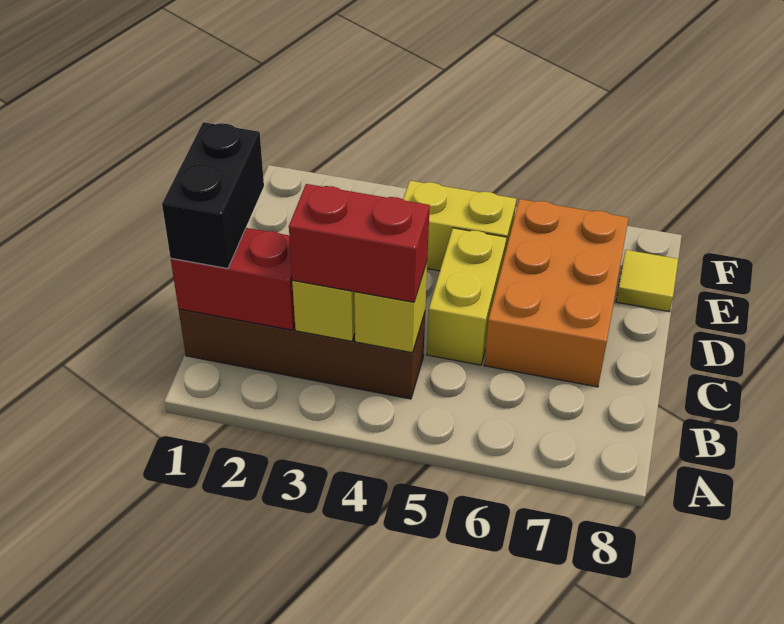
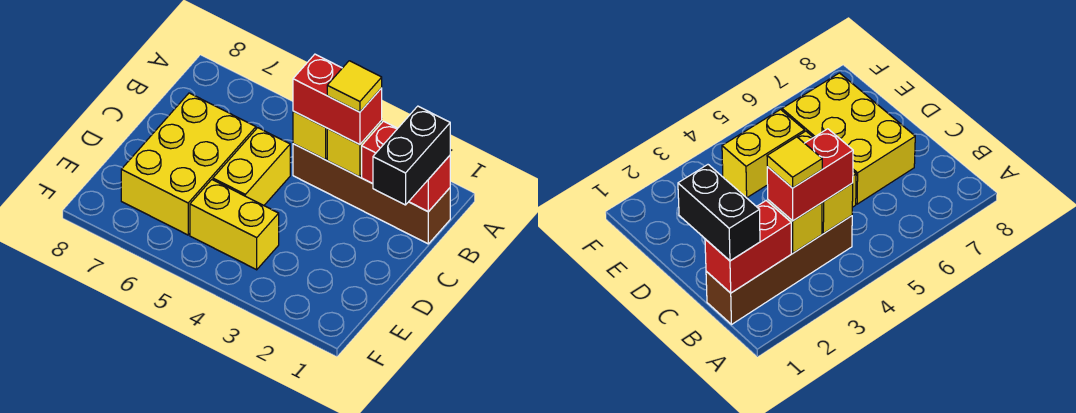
orange 2x3 brick [484,199,629,387] -> yellow 2x3 brick [121,93,256,235]
yellow 1x1 tile [616,250,678,312] -> yellow 1x1 tile moved to [327,61,382,112]

